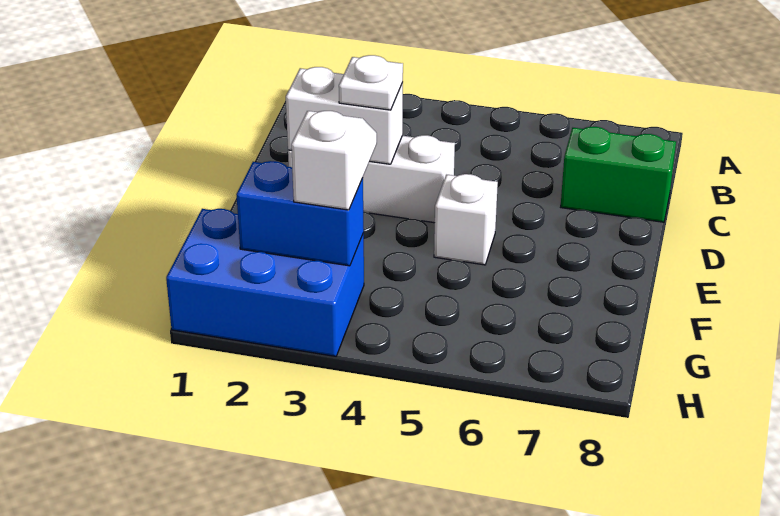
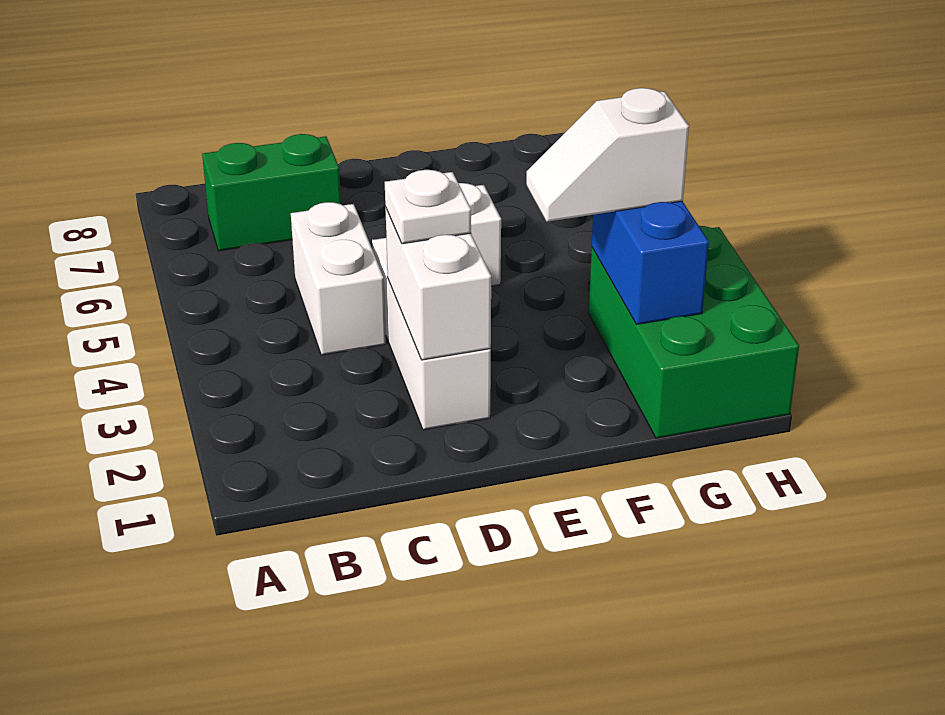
none -> white 1x2 brick [291,202,386,355]
green 1x2 brick [561,127,676,222] -> green 1x2 brick turned to [202,134,341,251]
blue 2x3 brick [166,209,364,356] -> green 2x3 brick [588,226,799,438]

